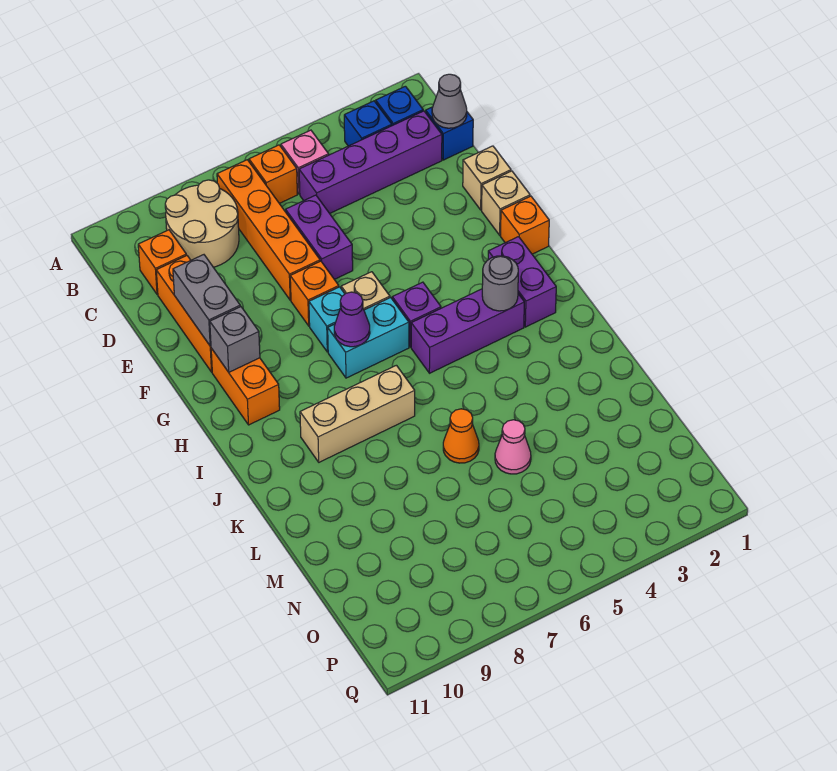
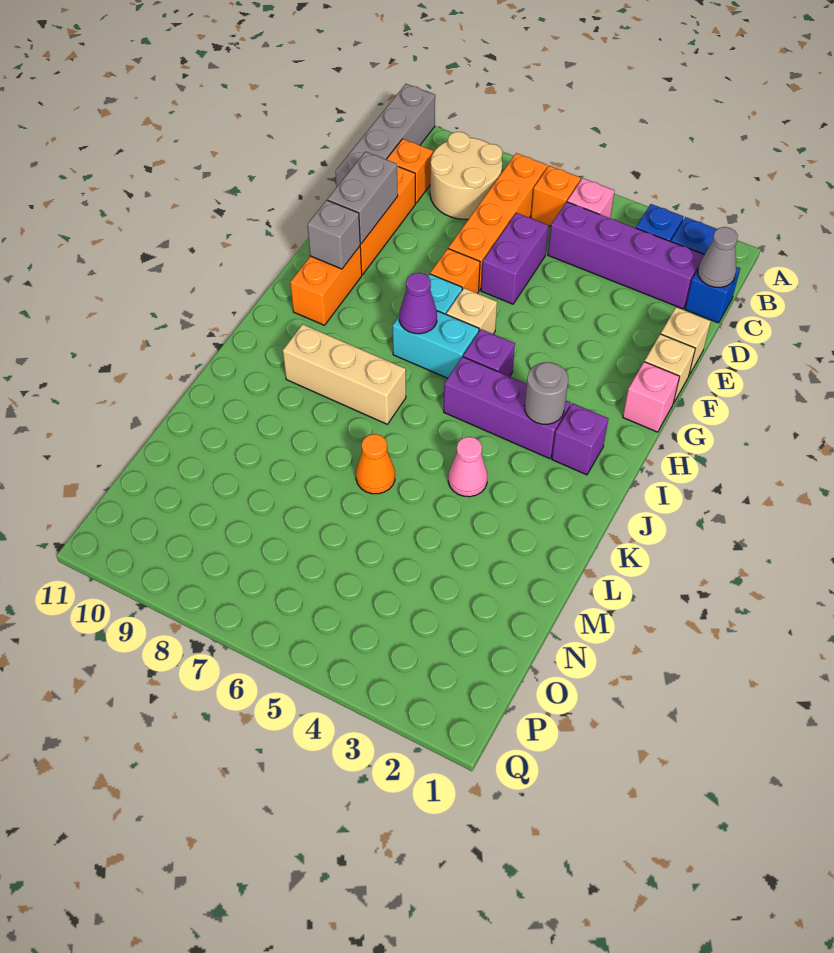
none -> grey 1x4 brick [336,84,435,187]
orange 1x1 brick [501,196,549,254] -> pink 1x1 brick [623,362,680,432]
purple 1x2 brick [488,237,556,327] -> purple 1x1 brick [552,403,608,475]
pink 1x1 cone [495,420,531,474] -> pink 1x1 cone moved to [448,437,487,497]

